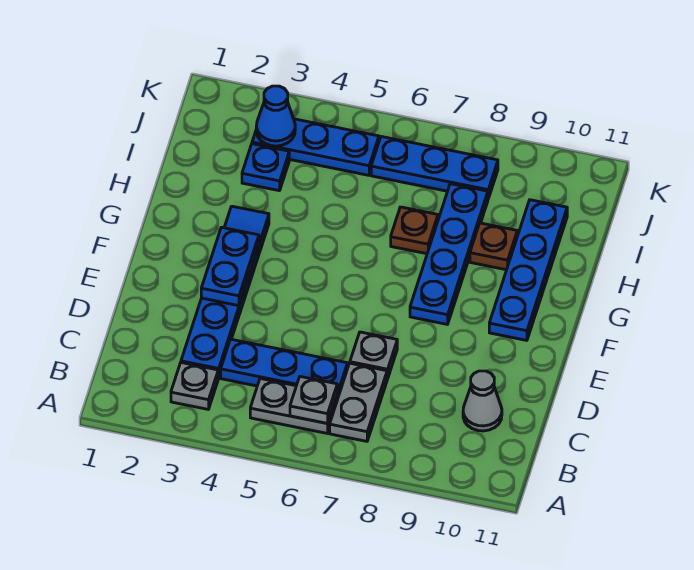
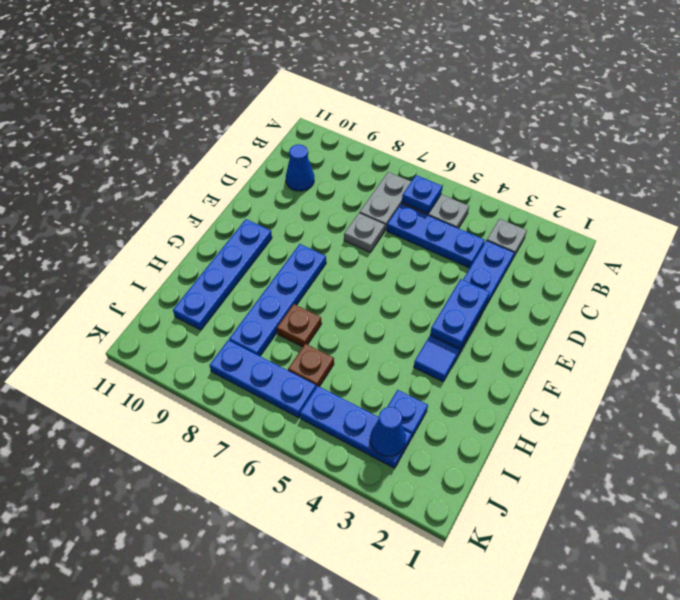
grey 1x1 plate [290,377,337,423] -> blue 1x1 plate [402,175,442,214]
grey 1x1 cone [463,371,502,431] -> blue 1x1 cone [286,144,314,191]
brown 1x1 plate [470,223,517,270] -> brown 1x1 plate moved to [288,344,334,387]

